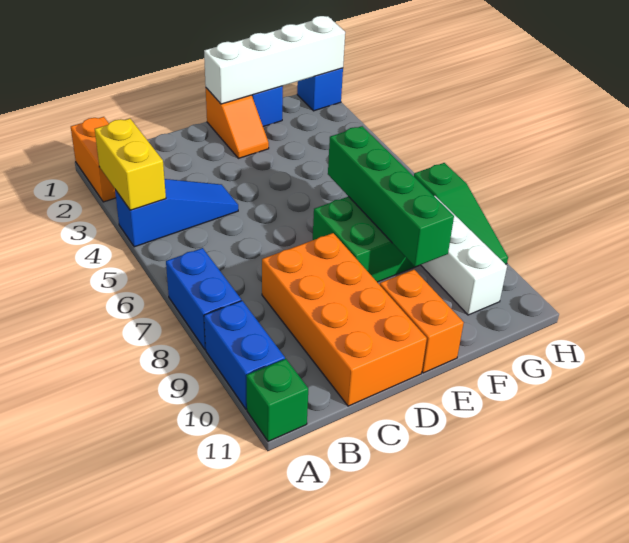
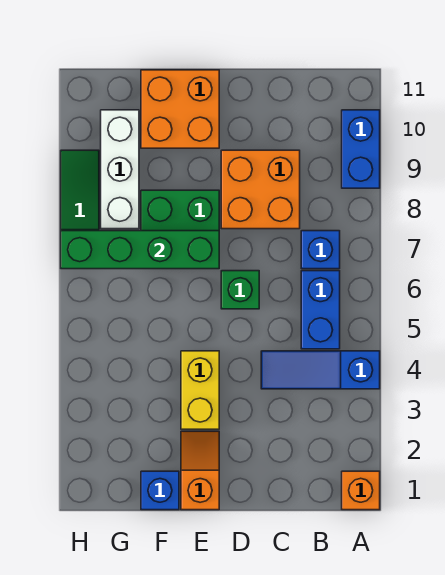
orange 1x2 brick [71,117,116,202] -> orange 1x1 brick [342,471,380,510]
yellow 1x2 brick [95,119,166,210] -> yellow 1x2 brick moved to [181,351,219,429]
blue 1x2 brick [166,248,241,350] -> blue 1x2 brick moved to [301,271,340,349]
green 1x1 brick [246,359,308,441] -> green 1x1 brick moved to [221,271,259,309]
orange 2x4 brick [262,233,427,406] -> orange 2x2 brick [221,150,300,229]
white 1x4 brick [204,16,345,104] -> none
orange 1x2 brick [380,270,464,373] -> orange 2x2 brick [141,70,219,148]
green 1x4 brick [328,126,454,267] -> green 1x4 brick turned to [61,231,219,269]
blue 1x1 brick [297,68,343,111] -> blue 1x1 brick moved to [301,231,340,269]

